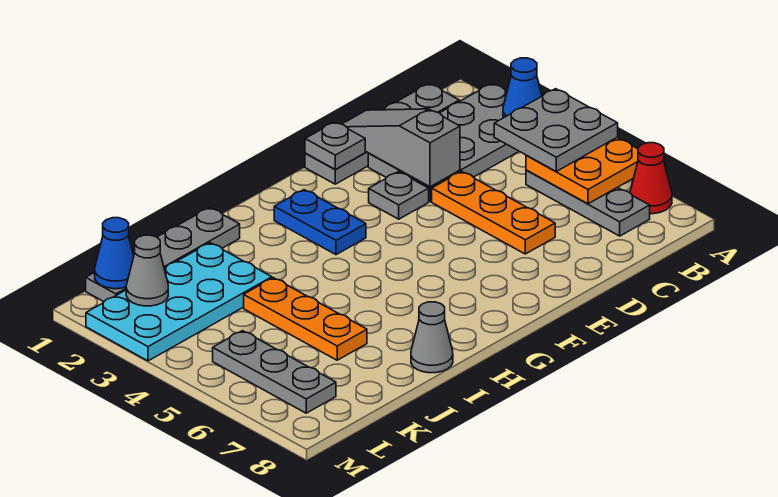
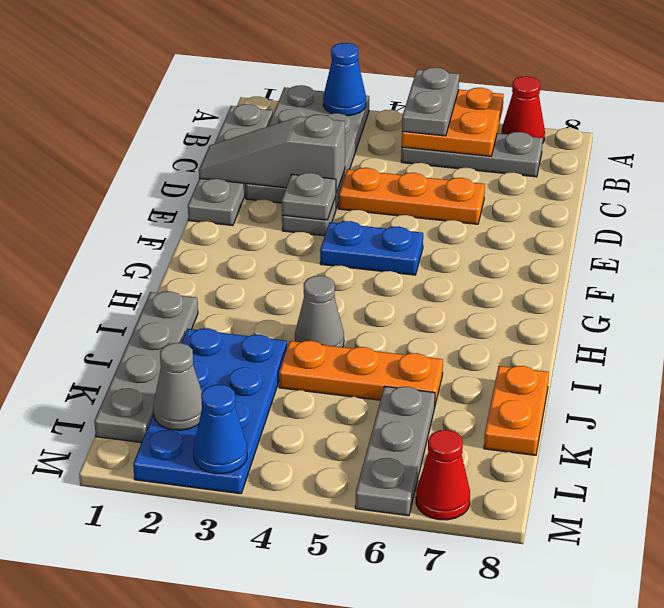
grey 2x2 plate [494,89,618,171] -> grey 1x2 plate [402,67,459,136]
grey 1x1 plate [305,122,365,170] -> grey 1x1 plate moved to [282,173,336,220]
blue 1x2 plate [274,190,366,255] -> blue 1x2 plate moved to [320,221,423,275]
grey 1x1 cone [411,302,453,373] -> grey 1x1 cone moved to [295,276,344,347]
cyan 2x4 plate [86,243,272,361] -> blue 2x4 plate [133,328,287,494]
none -> orange 1x2 plate [484,366,549,455]
blue 1x1 cone [95,218,134,289] -> blue 1x1 cone moved to [193,385,247,474]
grey 1x3 plate [213,331,336,413] -> grey 1x3 plate turned to [355,386,435,516]
none -> red 1x1 cone [416,430,470,520]

